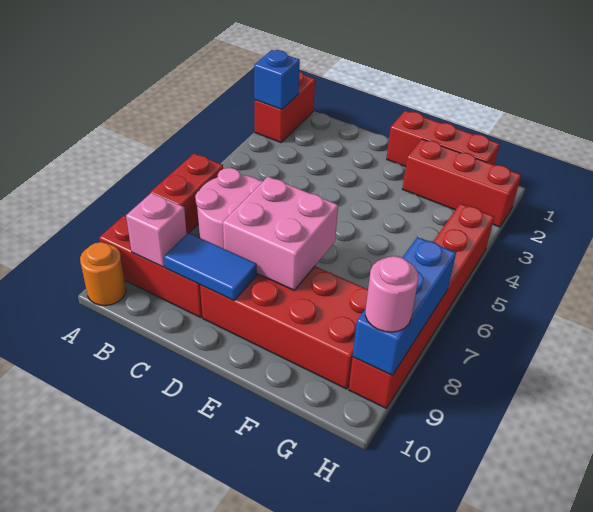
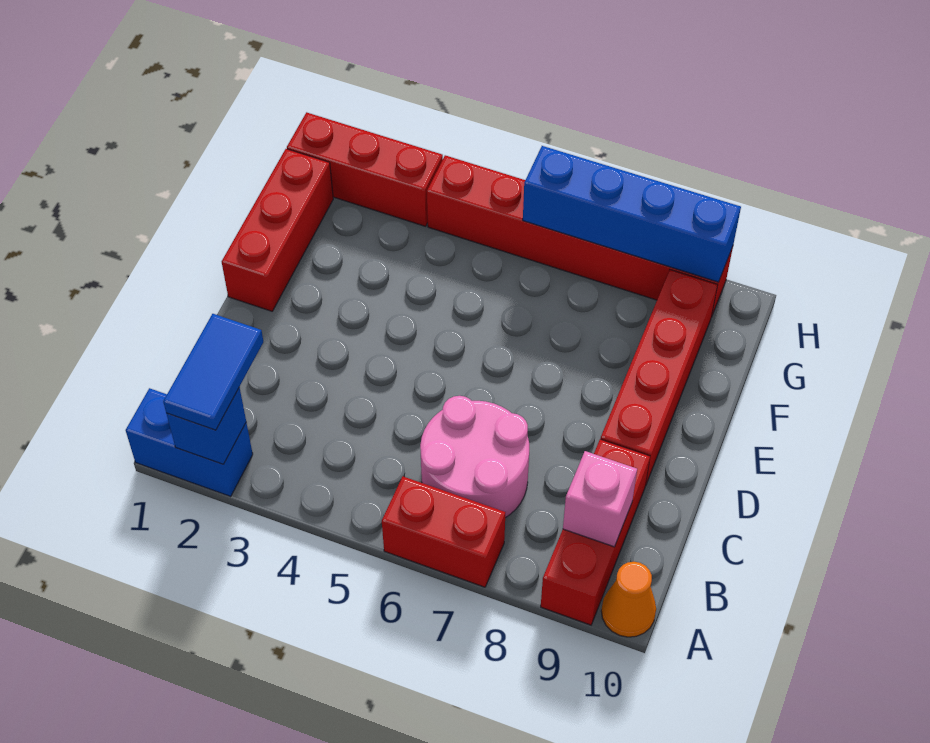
red 1x2 brick [255,71,315,143] -> blue 1x2 brick [126,388,253,496]
orange 1x1 round brick [80,242,126,306] -> orange 1x1 cone [601,562,656,637]
blue 1x2 tile [164,233,257,301] -> blue 1x2 tile moved to [163,314,263,430]
pink 2x2 brick [223,177,338,290] -> none
red 2x4 brick [200,266,368,389] -> red 1x4 brick [601,270,717,486]
red 1x3 brick [403,139,521,227] -> red 1x3 brick turned to [287,112,443,226]
blue 1x3 brick [353,237,456,375] -> blue 1x4 brick [523,146,741,282]
pink 1x1 round brick [365,256,419,332] -> none

